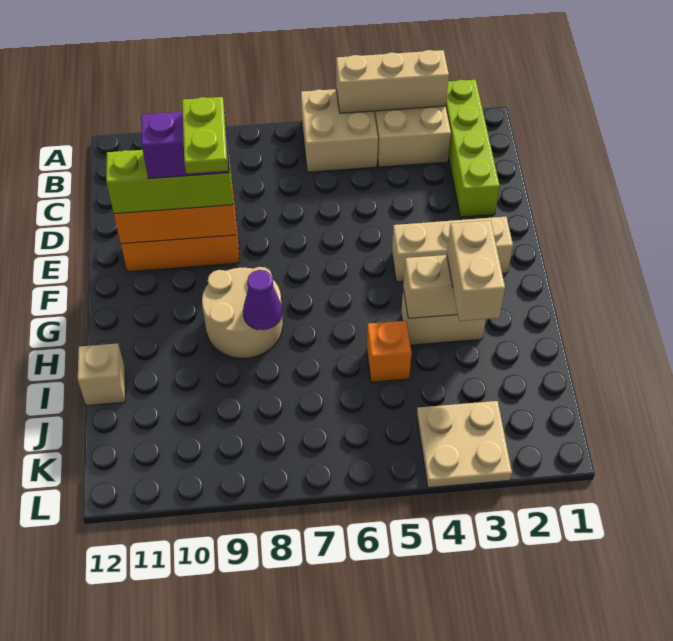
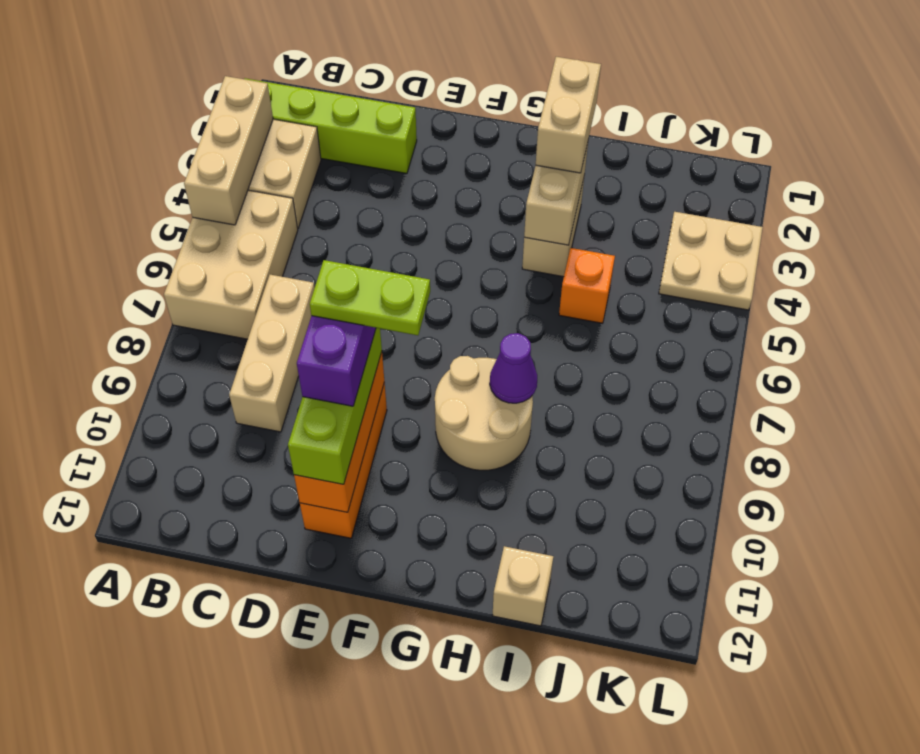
tan 2x2 brick [301,89,378,172] -> tan 2x3 brick [164,190,298,339]
tan 1x3 brick [392,217,513,282] -> tan 1x3 brick moved to [229,275,315,432]
tan 1x2 brick [447,220,505,321] -> tan 1x2 brick turned to [536,57,601,173]

